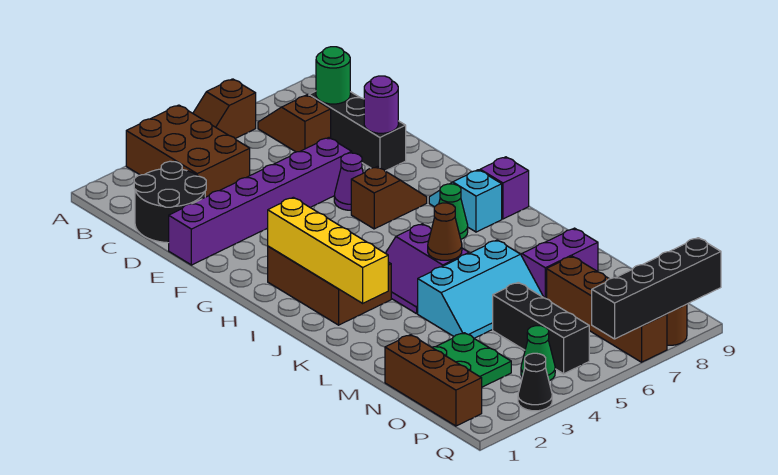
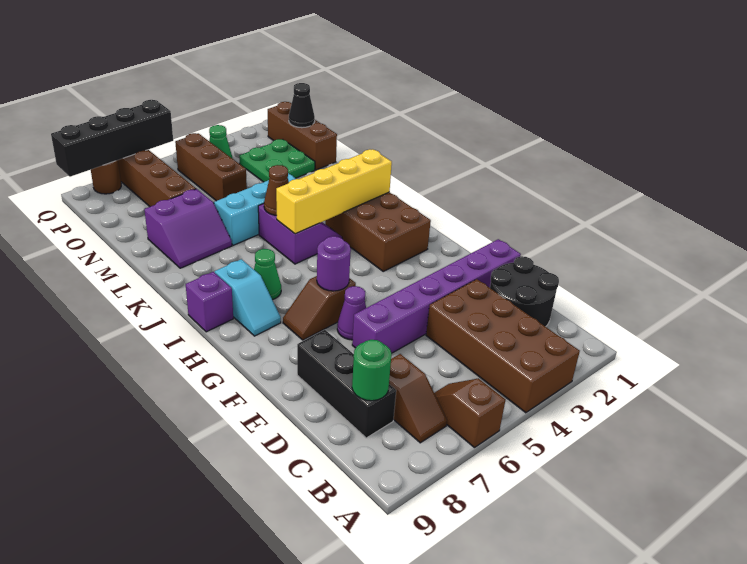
brown 2x3 brick [126,105,250,197] -> brown 2x4 brick [426,279,580,413]
brown 1x2 slope [193,79,256,139] -> brown 1x2 slope turned to [434,378,505,448]
purple 1x1 round brick [364,76,398,133] -> purple 1x1 round brick moved to [317,236,351,291]
yellow 1x4 brick [268,197,388,303] -> yellow 1x4 brick turned to [276,149,392,234]
black 1x3 brick [493,282,589,374] -> brown 1x3 brick [175,133,247,201]
black 1x1 cone [518,353,552,411] -> black 1x1 cone moved to [289,83,315,128]

